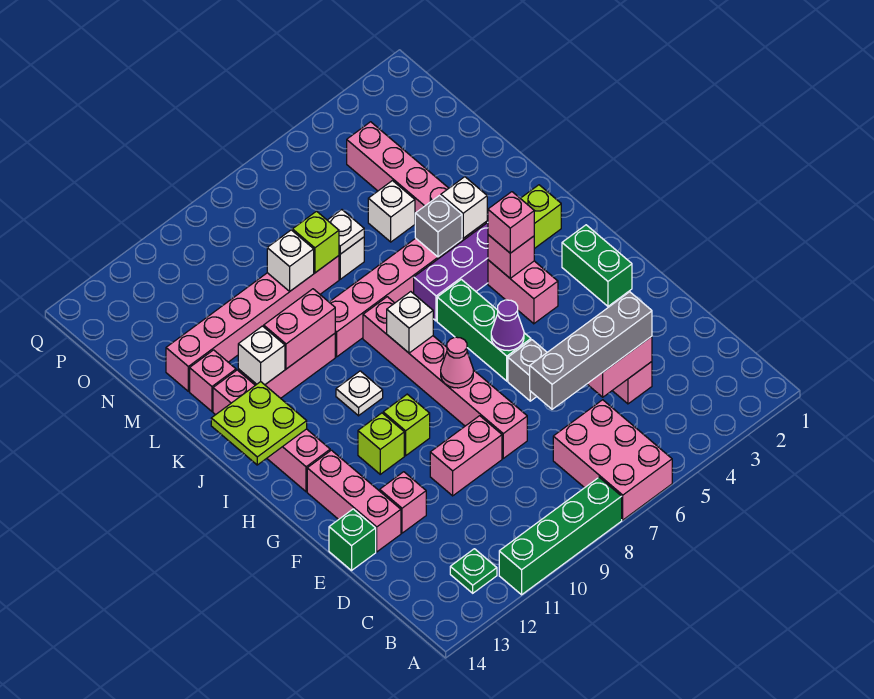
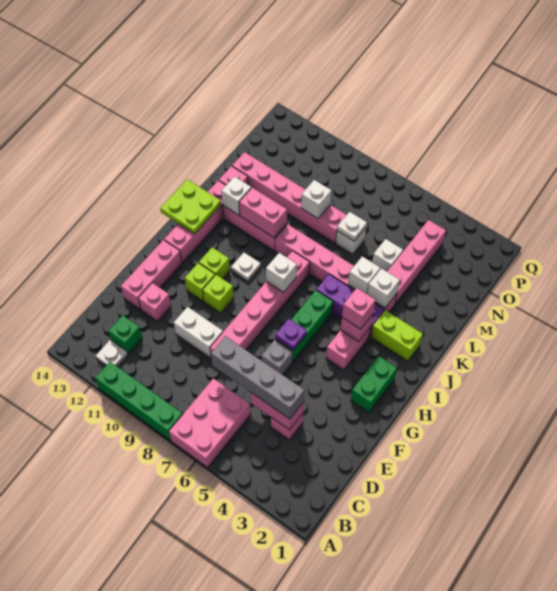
green 1x1 plate [450,549,497,593] -> white 1x1 plate [96,340,128,367]
pink 1x2 brick [430,416,502,496] -> white 1x2 brick [174,307,223,358]
green 1x1 brick [329,509,376,570] -> green 1x1 brick moved to [108,315,142,354]
purple 1x1 cone [491,300,524,351] -> purple 1x1 plate [276,319,307,350]
pink 1x1 cone [441,337,473,388] -> none
grey 1x1 brick [415,195,462,257] -> white 1x1 brick [348,256,380,294]
lime 1x1 brick [292,211,339,273] -> lime 1x1 brick moved to [199,247,230,279]

